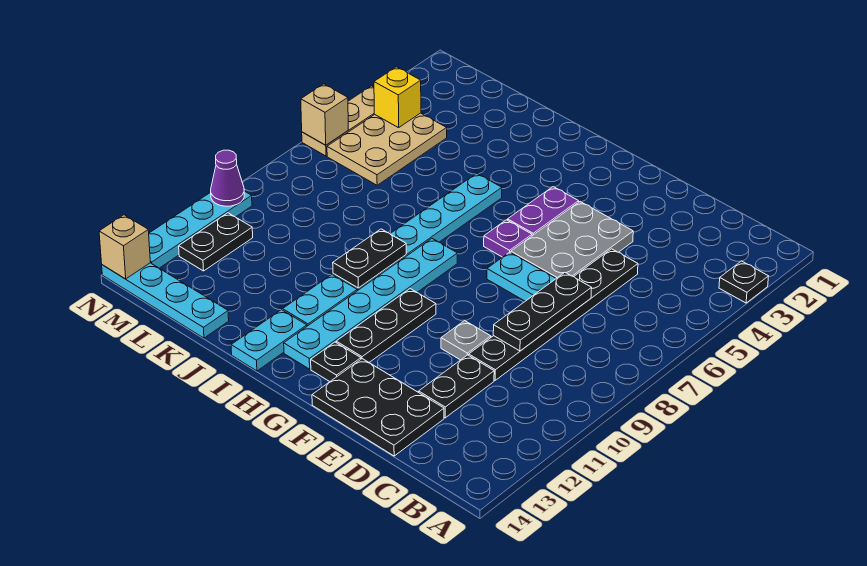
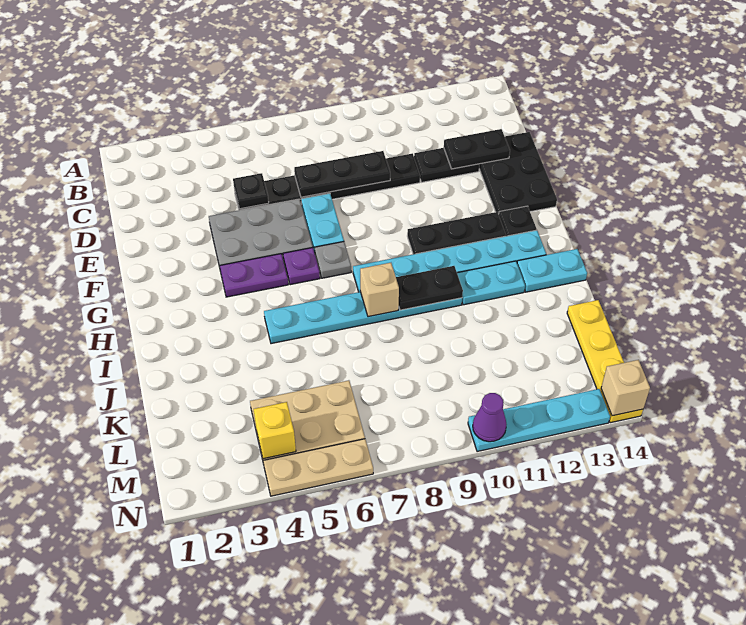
black 1x1 plate [719,261,769,303] -> black 1x1 plate moved to [233,173,269,209]
grey 1x1 plate [441,321,491,360] -> grey 1x1 plate moved to [314,242,351,278]
cyan 1x4 plate [102,263,229,338] -> yellow 1x4 plate [567,300,643,423]
black 1x2 plate [179,213,253,271] -> black 1x2 plate moved to [444,129,510,169]
tan 1x1 brick [301,84,348,145] -> tan 1x1 brick moved to [360,263,399,317]

